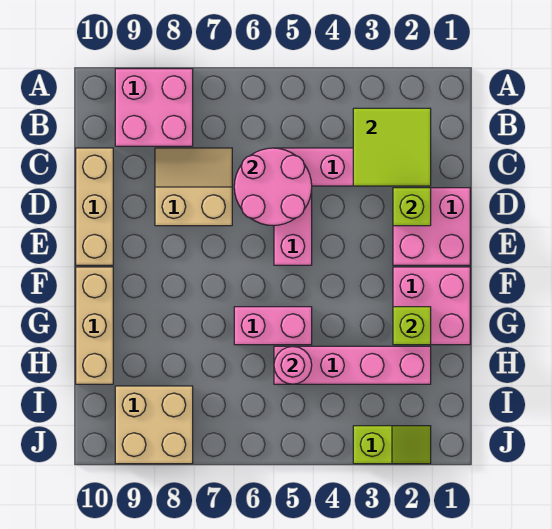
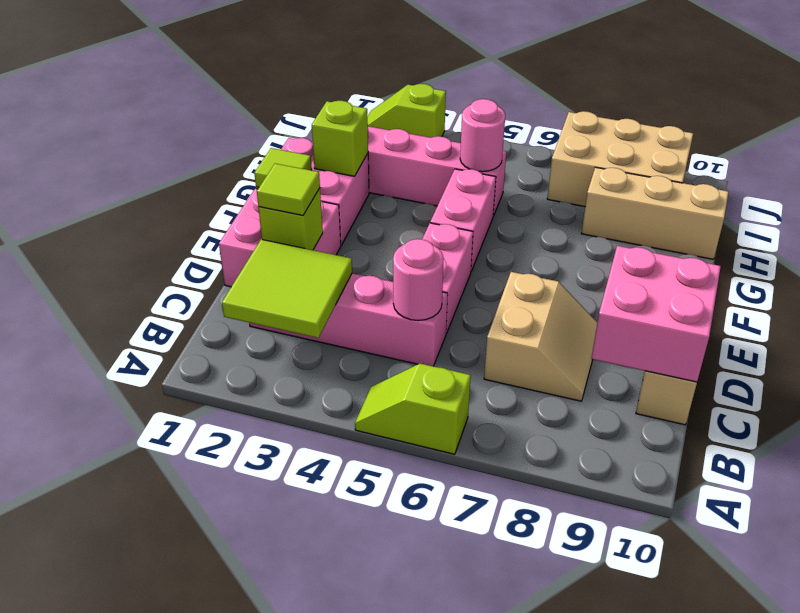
none -> lime 1x2 slope [355,364,471,454]
pink 2x2 brick [115,69,193,146] -> pink 2x2 brick moved to [591,246,721,382]
pink 2x2 round brick [234,148,312,226] -> pink 1x1 round brick [393,239,444,321]
tan 2x2 slope [155,148,232,226] -> tan 2x2 slope turned to [484,272,597,401]
none -> lime 1x1 tile [257,164,320,215]
none -> lime 1x1 tile [254,148,312,187]
tan 1x3 brick [76,267,113,384] -> tan 1x3 brick turned to [581,167,729,259]
pink 1x2 brick [234,307,312,345] -> pink 1x2 brick turned to [430,169,496,271]
tan 2x2 brick [115,386,193,464] -> tan 2x3 brick [547,111,693,207]

